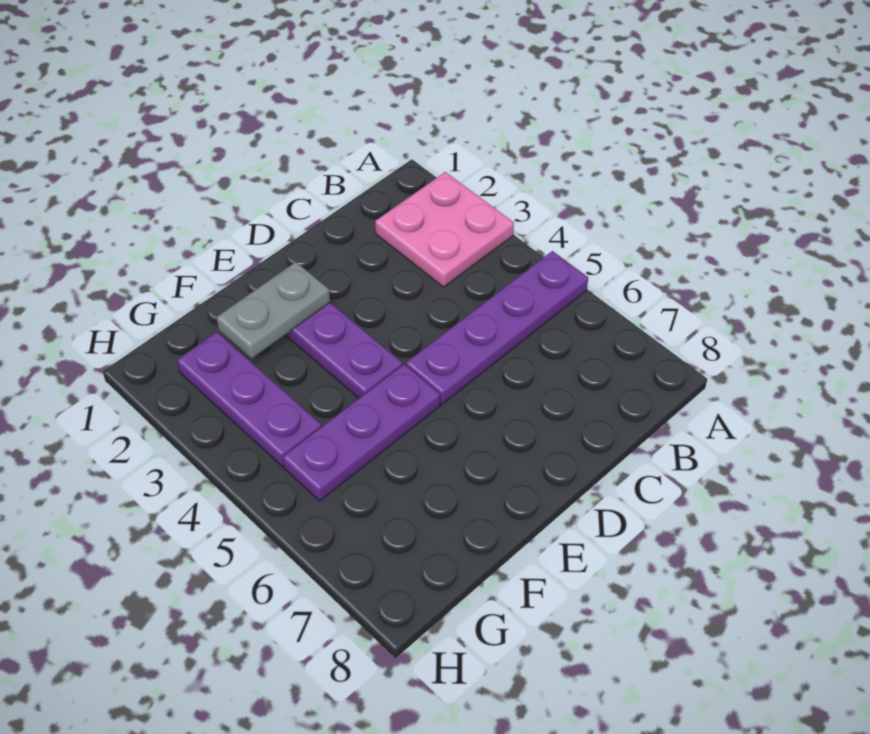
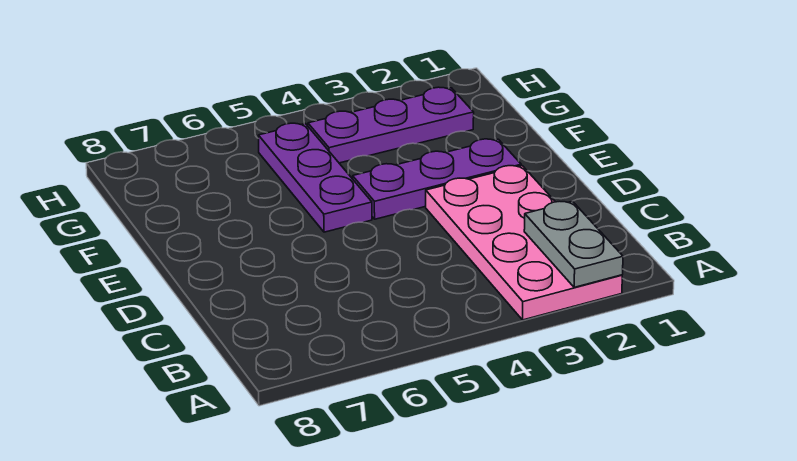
pink 2x2 plate [375,172,514,287] -> pink 2x4 plate [426,166,622,320]
purple 1x4 plate [406,251,588,405] -> none
grey 1x2 plate [217,262,330,359] -> grey 1x2 plate moved to [524,201,623,287]

